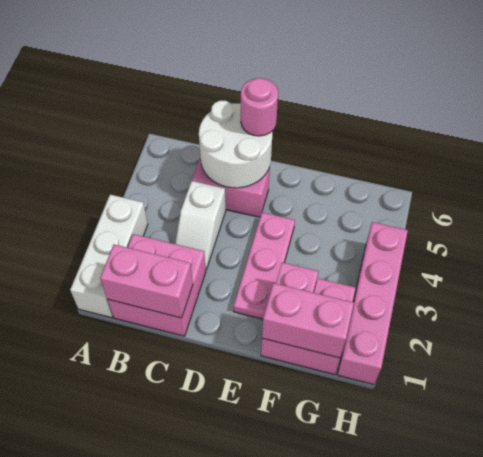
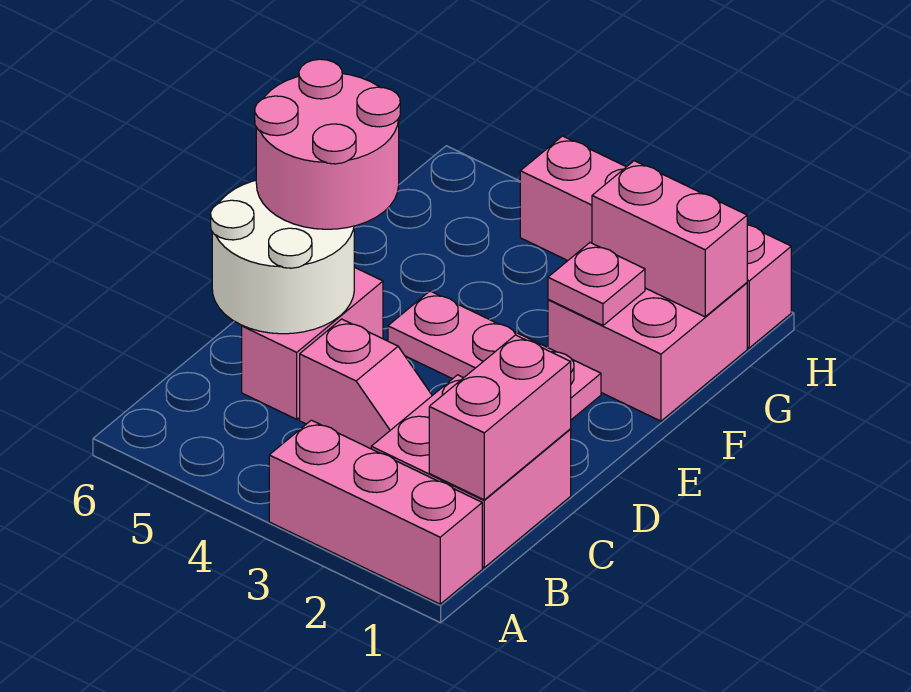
white 1x3 brick [70,195,148,318] -> pink 1x3 brick [269,420,482,604]
white 1x2 slope [175,181,226,270] -> pink 1x2 slope [300,319,432,449]
pink 1x1 round brick [241,78,278,136] -> pink 2x2 round brick [255,59,400,229]
pink 1x2 brick [262,283,354,358] -> pink 1x2 brick turned to [592,161,747,317]

